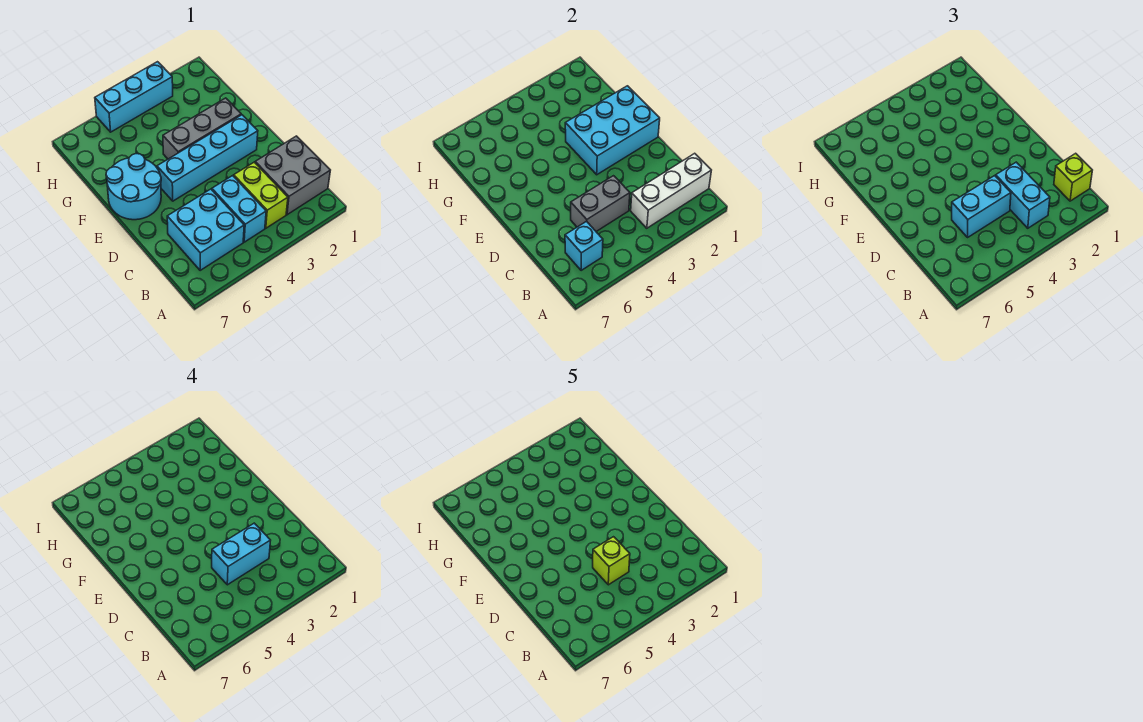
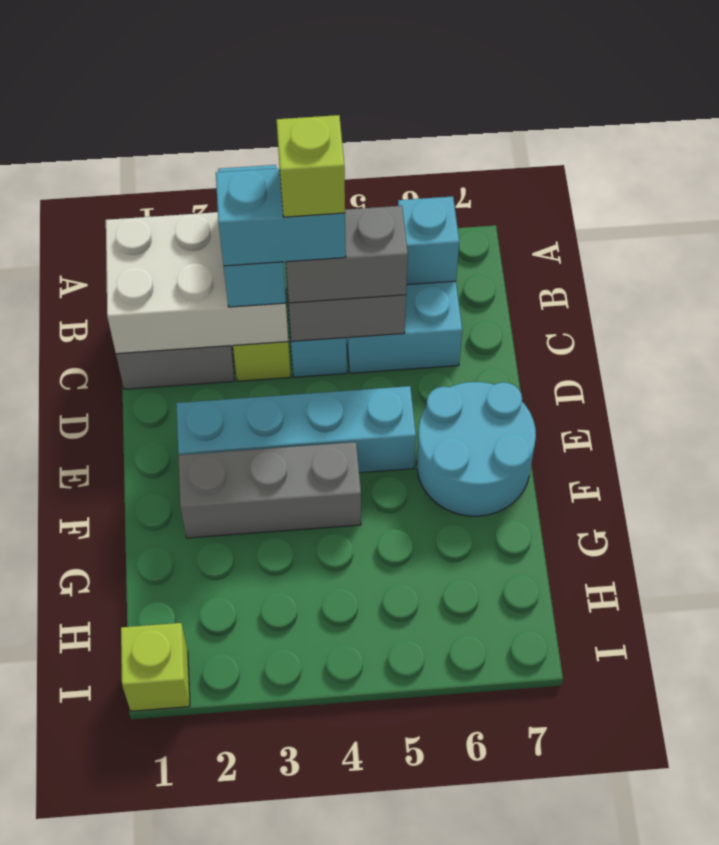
white 1x3 brick [631,153,711,228] -> white 2x3 brick [106,212,288,354]
lime 1x1 brick [1054,153,1092,201] -> lime 1x1 brick moved to [121,623,190,711]
cyan 1x2 brick [952,176,1011,237] -> grey 1x2 brick [286,206,408,303]
cyan 2x3 brick [565,86,660,175] -> none
cyan 1x3 brick [95,62,173,132] -> none

